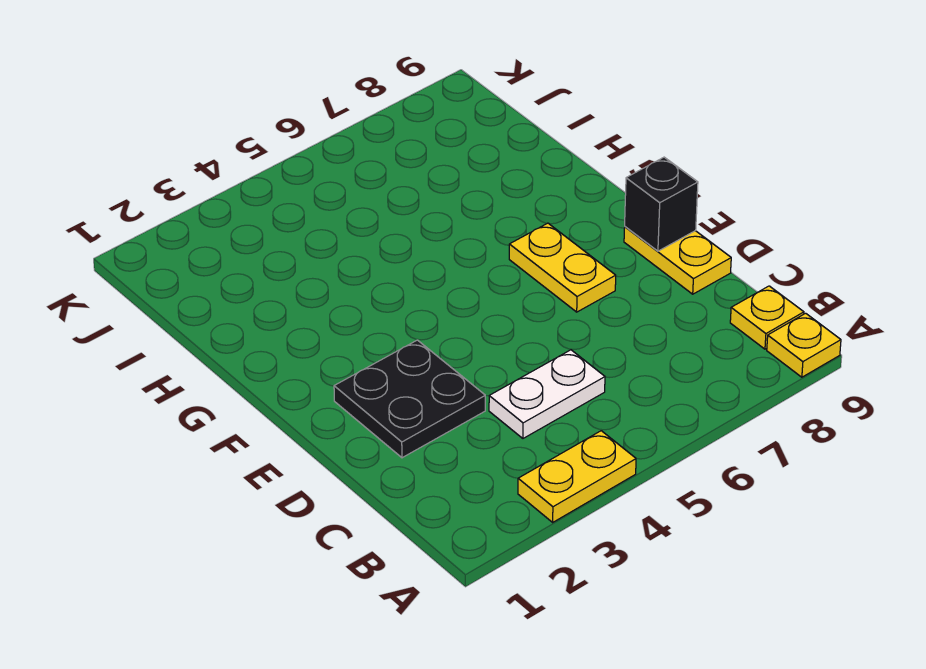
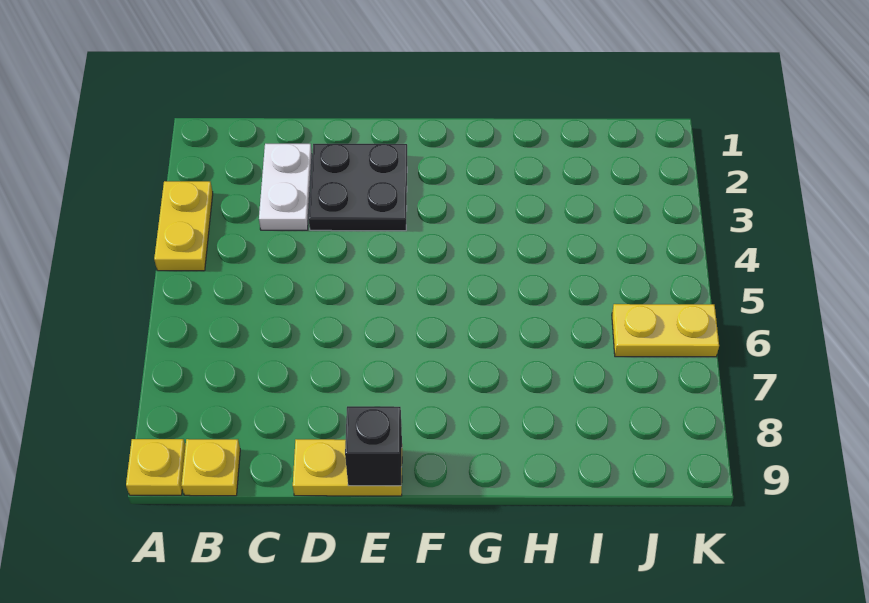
white 1x2 plate [489,350,605,438] -> white 1x2 plate moved to [259,144,312,230]
yellow 1x2 plate [509,223,616,312] -> yellow 1x2 plate moved to [612,304,719,357]

